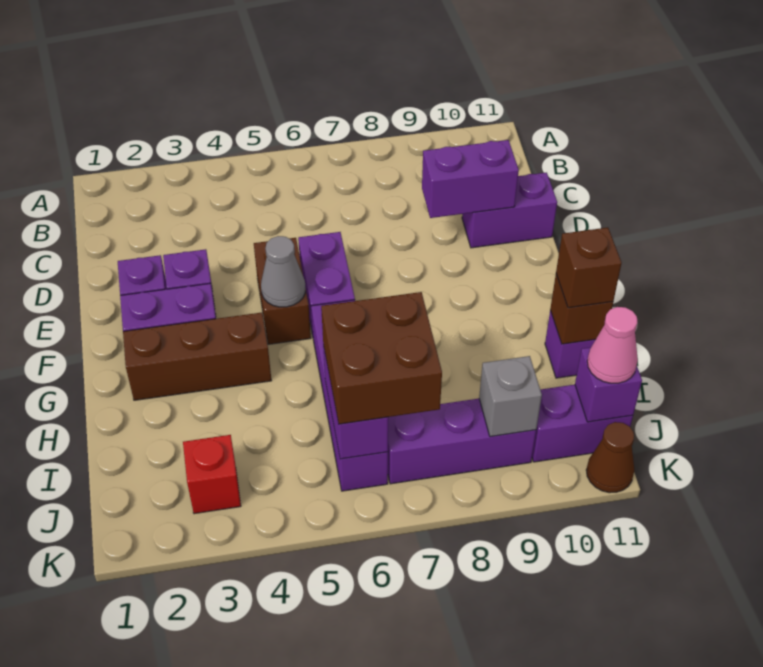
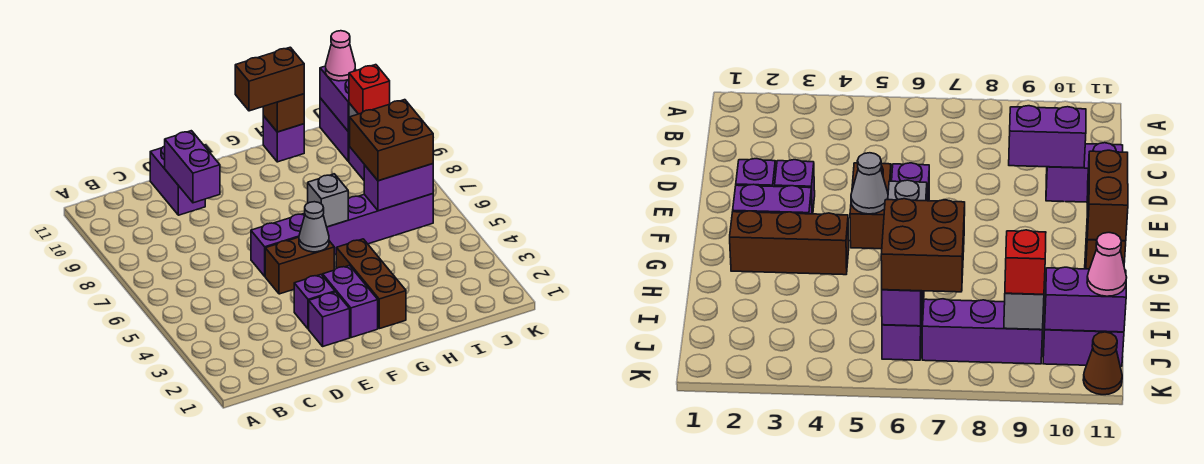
none -> grey 1x1 brick [308,174,348,227]
brown 1x1 brick [556,228,621,308] -> brown 1x2 brick [235,47,304,111]
red 1x1 brick [183,435,241,514] -> red 1x1 brick moved to [349,65,390,114]
purple 1x1 brick [575,347,642,422] -> purple 1x2 brick [320,66,356,132]

